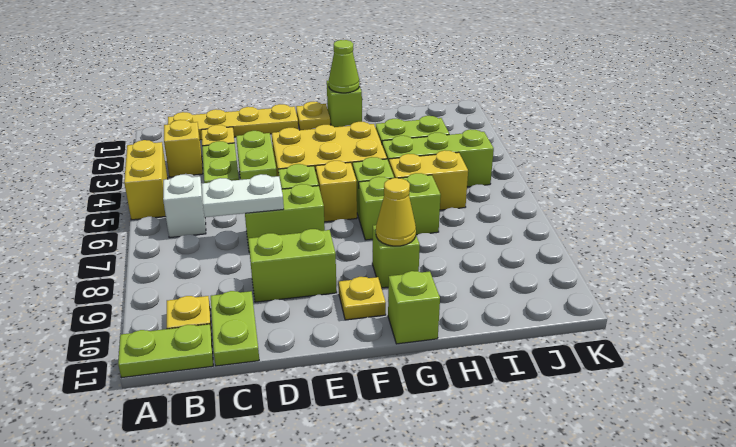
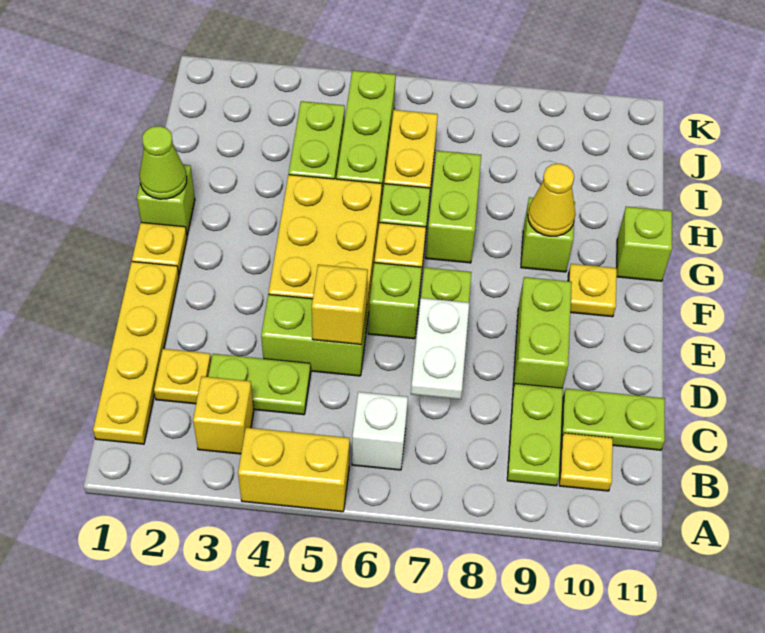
lime 1x2 plate [118,324,213,378] -> lime 1x2 plate moved to [507,383,563,486]
none -> yellow 1x1 brick [312,265,368,344]

